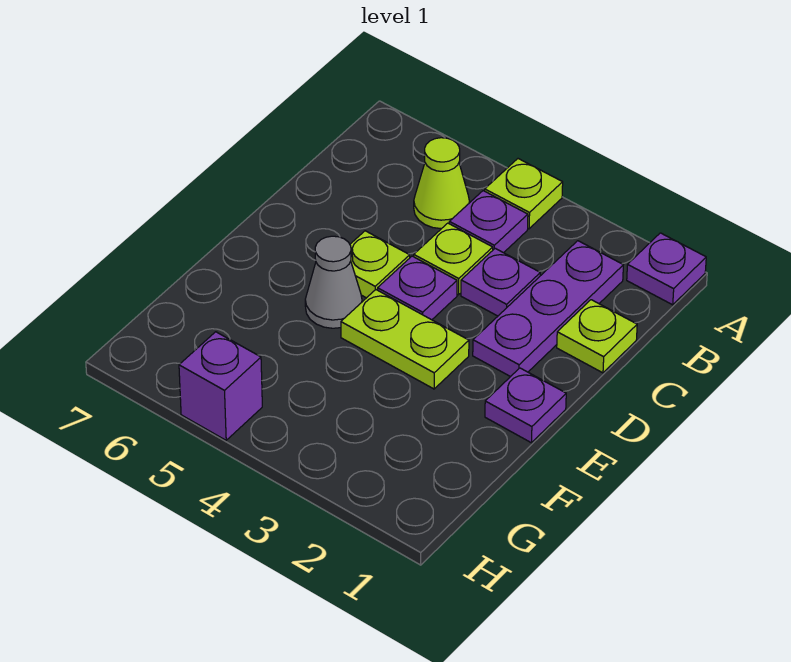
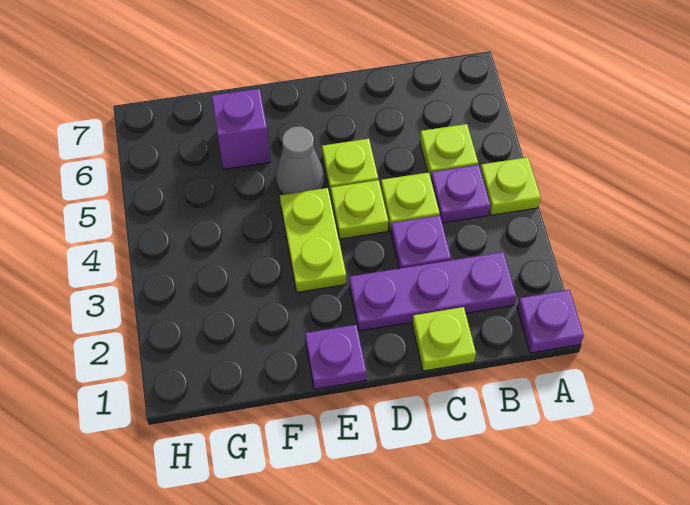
lime 1x1 cone [414,138,470,229] -> lime 1x1 plate [420,124,478,178]
purple 1x1 plate [378,256,457,320] -> lime 1x1 plate [331,180,388,239]
purple 1x1 brick [179,332,262,440] -> purple 1x1 brick moved to [212,89,270,170]

